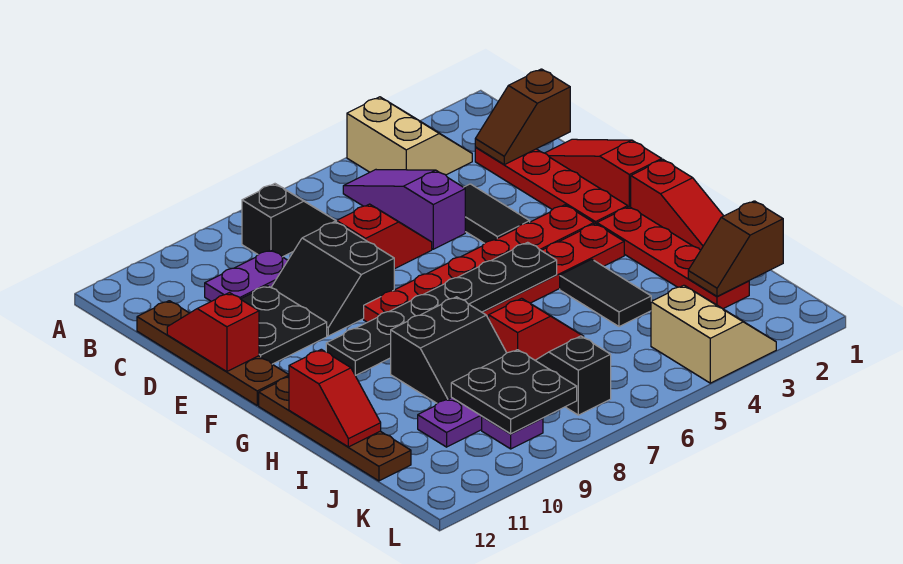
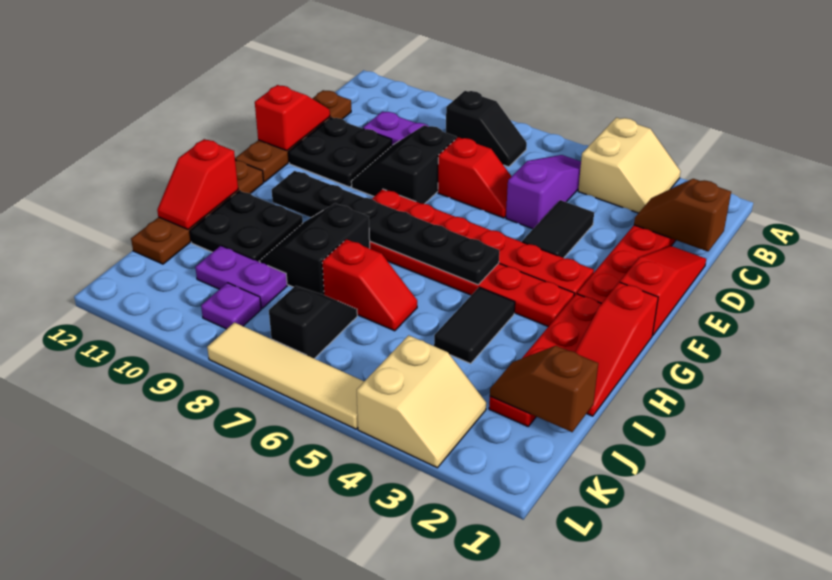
black 2x2 slope [391,297,506,403] -> black 2x2 slope turned to [259,203,370,295]
black 2x2 plate [451,350,577,434] -> black 2x2 plate moved to [190,191,303,262]
none -> tan 1x4 tile [207,322,364,429]

